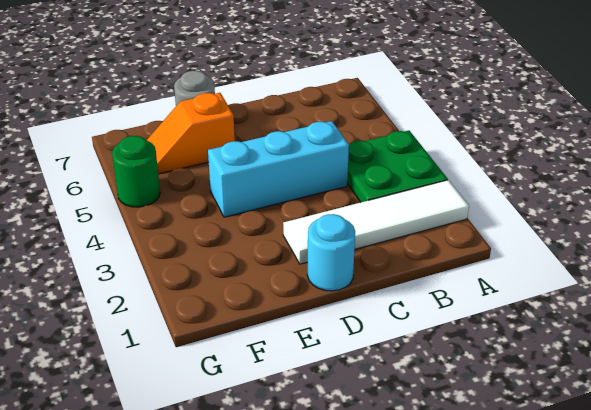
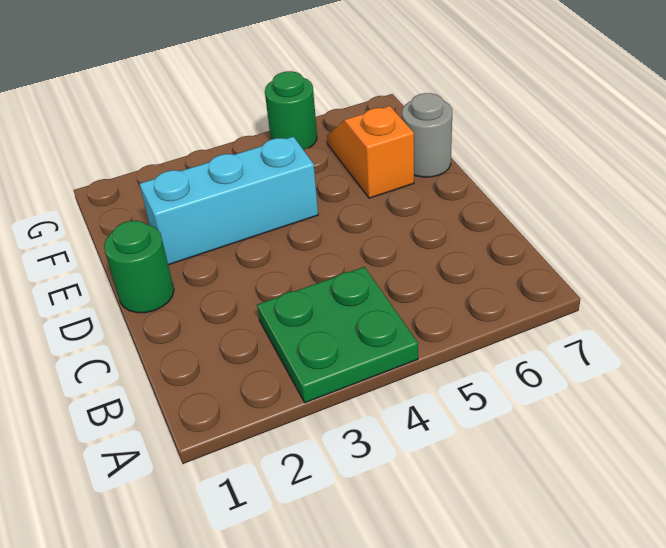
white 1x4 tile [283,180,469,264] -> none
cyan 1x3 brick [208,121,349,217] -> cyan 1x3 brick turned to [140,137,318,265]
cyan 1x1 round brick [307,214,355,291] -> green 1x1 round brick [104,221,174,313]

